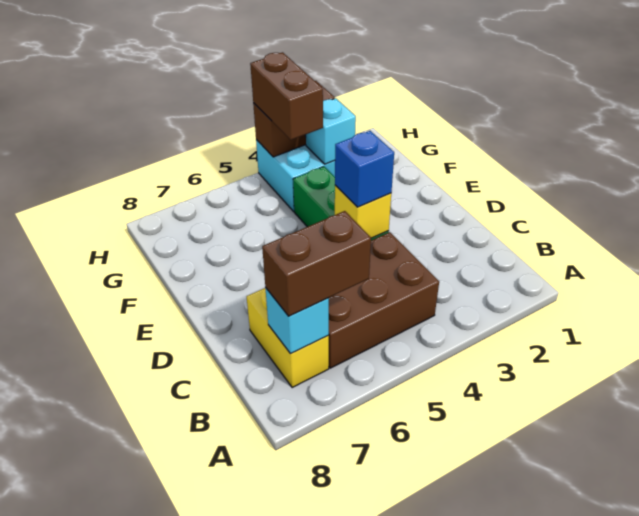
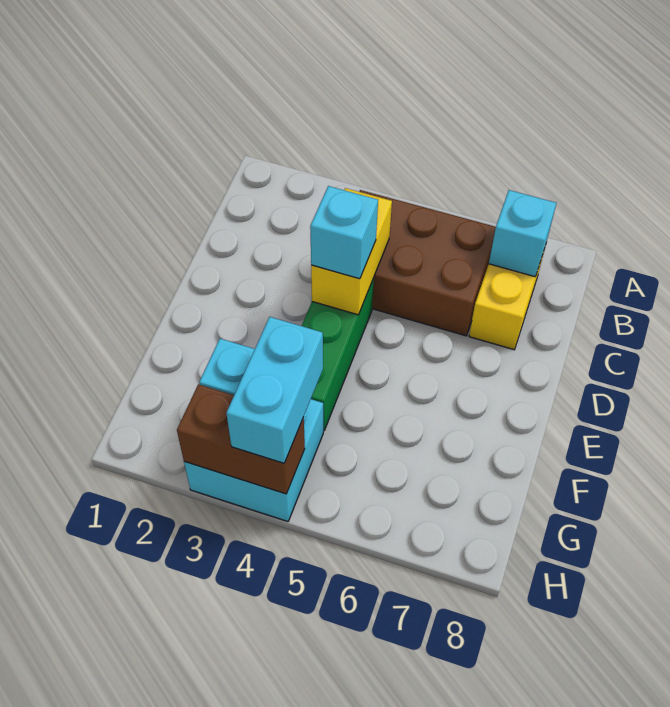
brown 1x2 brick [262,211,371,316] -> none
yellow 1x1 brick [335,185,391,238] -> yellow 1x2 brick [311,188,392,315]
blue 1x1 brick [335,131,394,207] -> cyan 1x1 brick [310,186,378,279]
brown 1x2 brick [250,52,323,140] -> cyan 1x2 brick [226,317,323,463]

